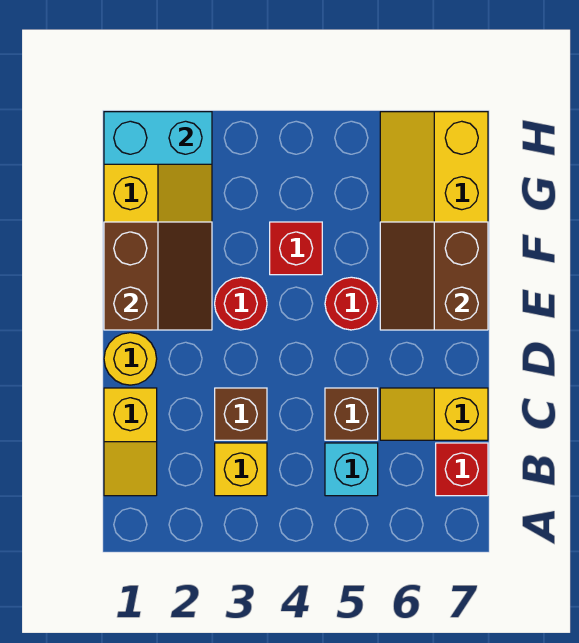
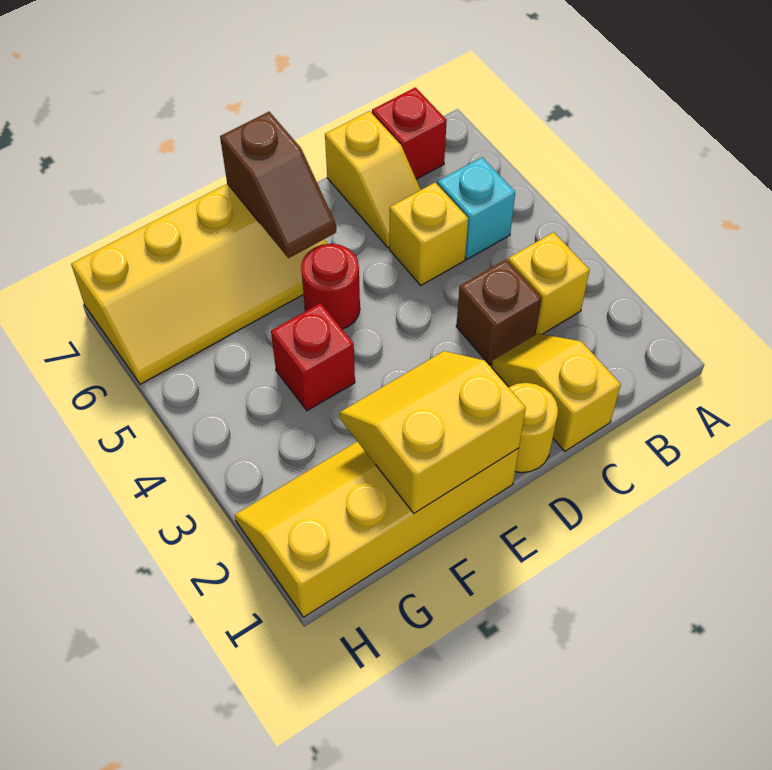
yellow 1x2 slope [104,388,157,496] -> yellow 1x2 slope turned to [492,333,621,451]
brown 1x1 brick [325,388,378,440] -> yellow 1x1 brick [390,182,468,285]
brown 2x2 slope [104,222,212,330] -> yellow 2x2 slope [340,351,526,513]
red 1x1 round brick [215,277,267,330] -> none
brown 2x2 slope [380,222,488,330] -> brown 1x2 slope [220,112,336,258]
cyan 1x2 brick [104,112,212,164] -> none

